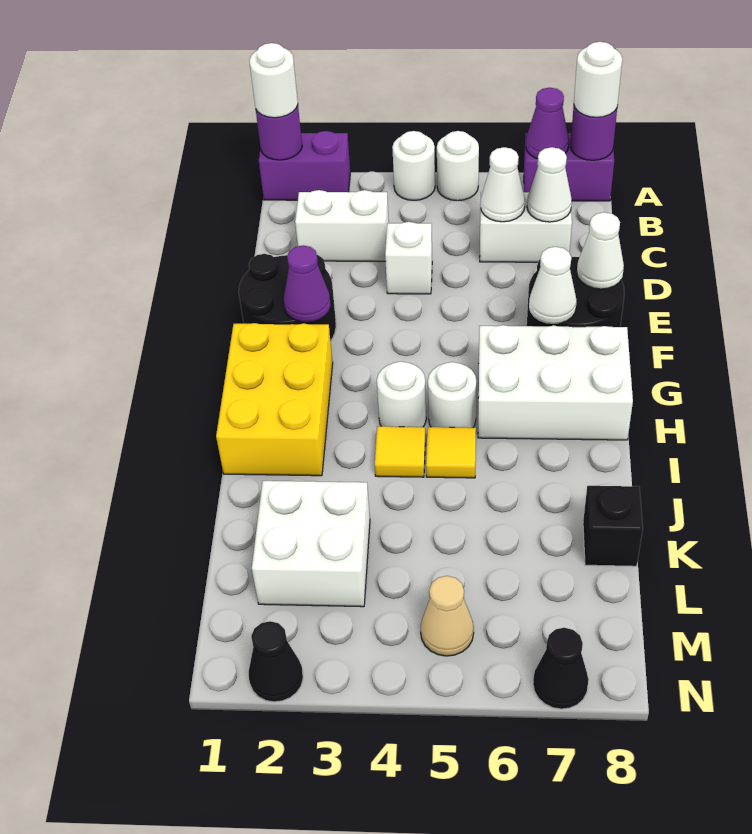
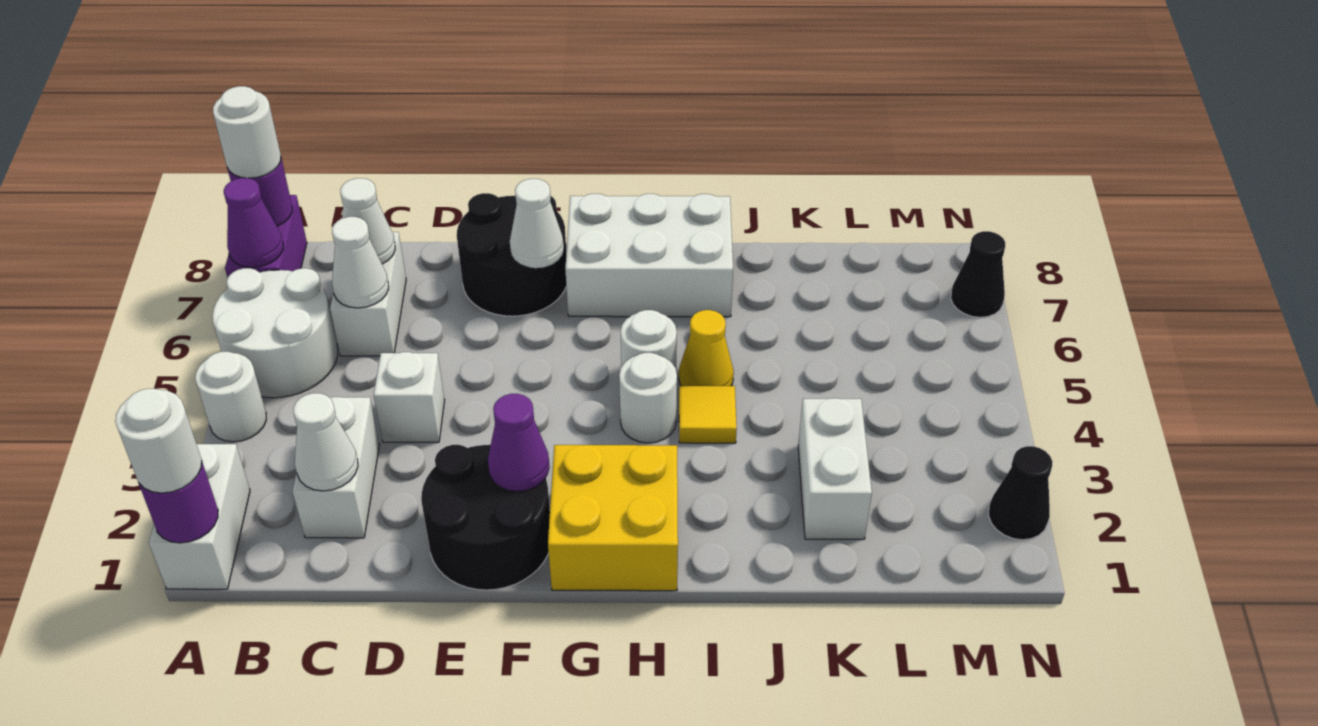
purple 1x2 brick [259,131,350,200] -> white 1x2 brick [149,444,250,589]
white 1x1 round brick [437,131,479,201] -> white 2x2 round brick [212,268,338,398]
white 1x1 cone [577,212,624,289] -> white 1x1 cone moved to [293,393,358,491]
yellow 2x3 brick [216,323,333,476] -> yellow 2x2 brick [548,445,678,591]
white 2x3 brick [478,325,633,440] -> white 2x3 brick turned to [565,194,733,317]
yellow 1x1 tile [426,427,476,478] -> yellow 1x1 cone [679,310,734,386]
white 2x2 brick [252,481,370,607] -> white 1x2 brick [798,398,872,539]
black 1x1 brick [583,486,643,566] -> none
tan 1x1 cone [420,576,474,656] -> none

